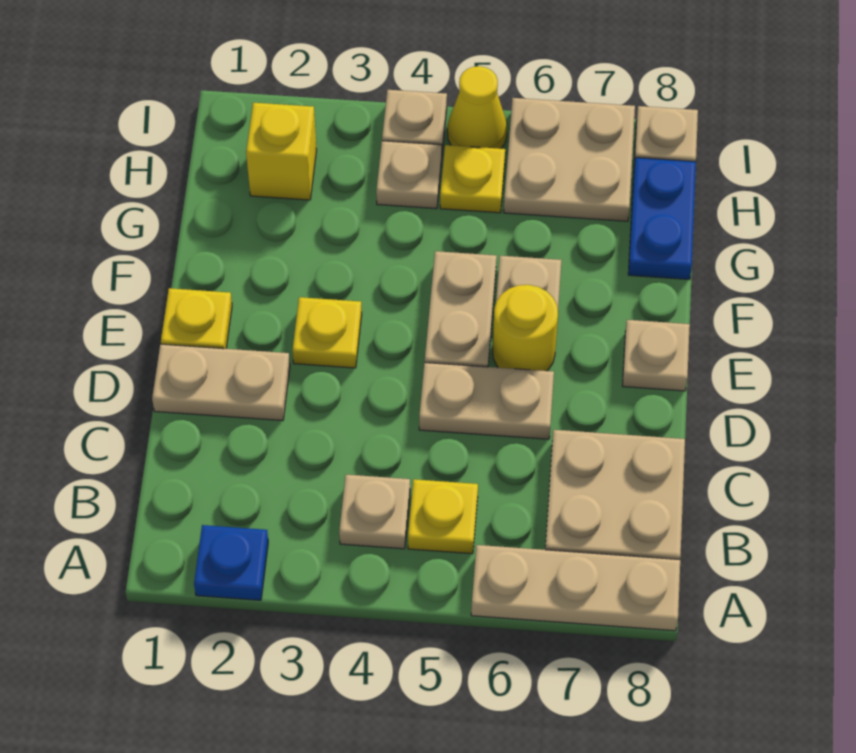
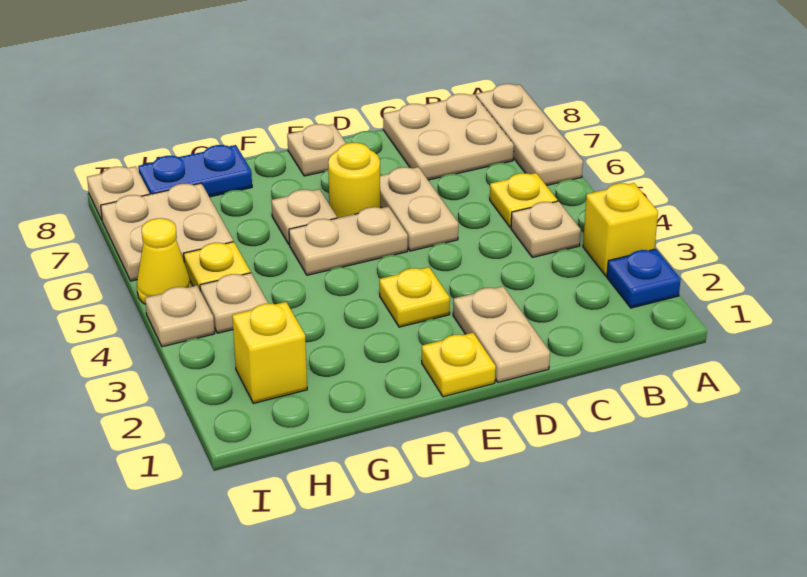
none -> yellow 1x1 brick [583,183,658,276]

